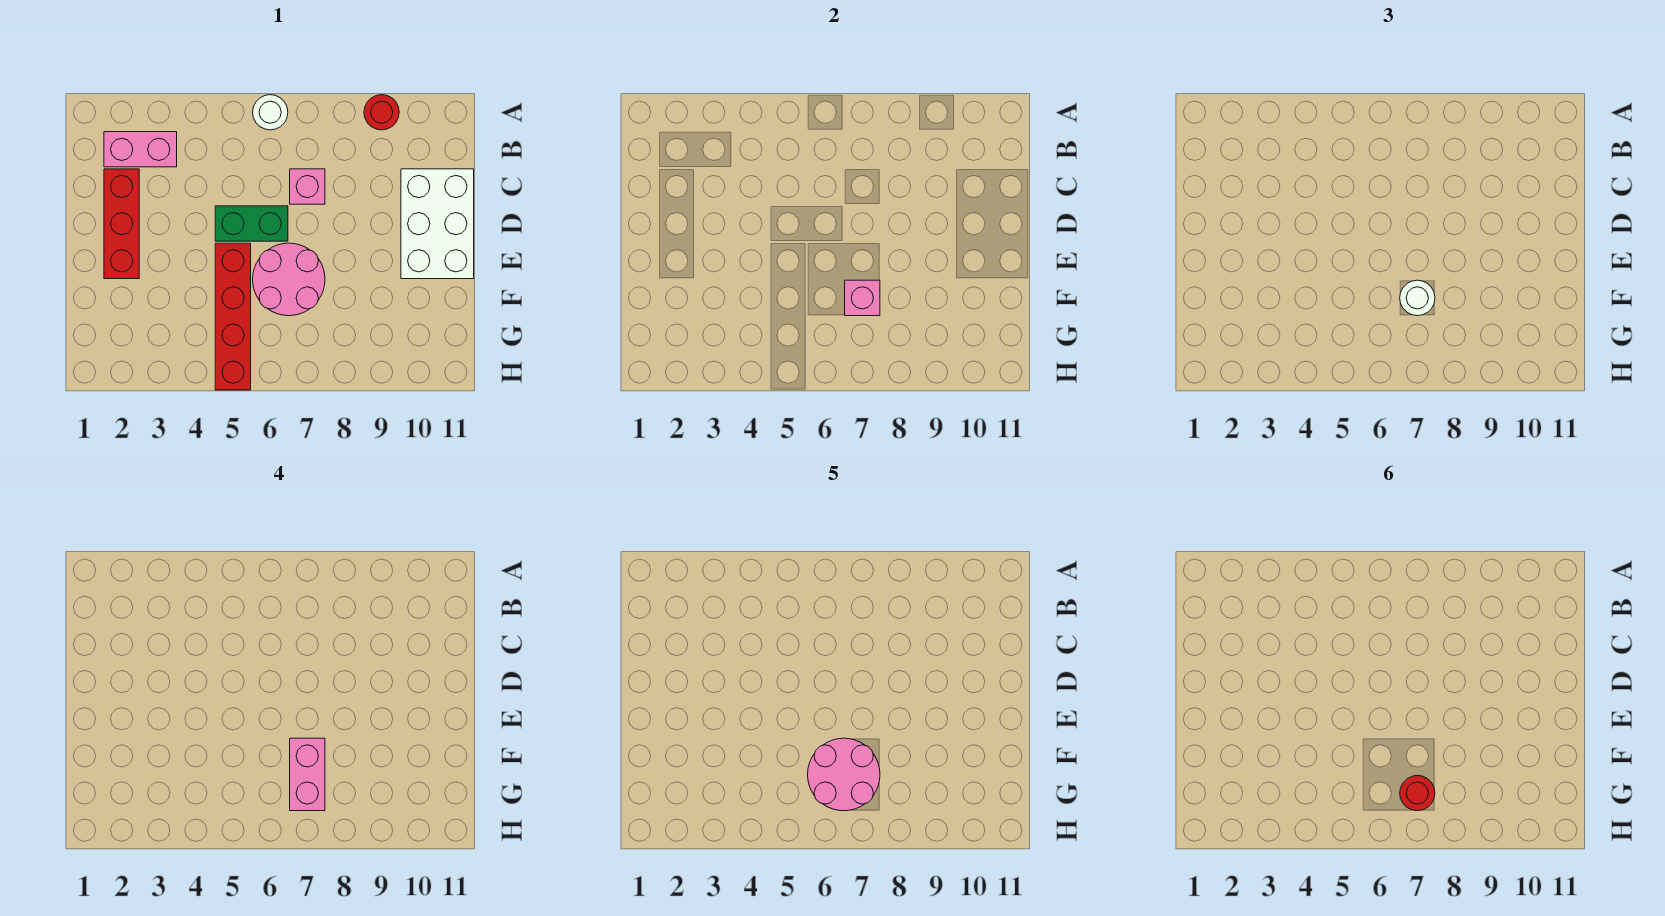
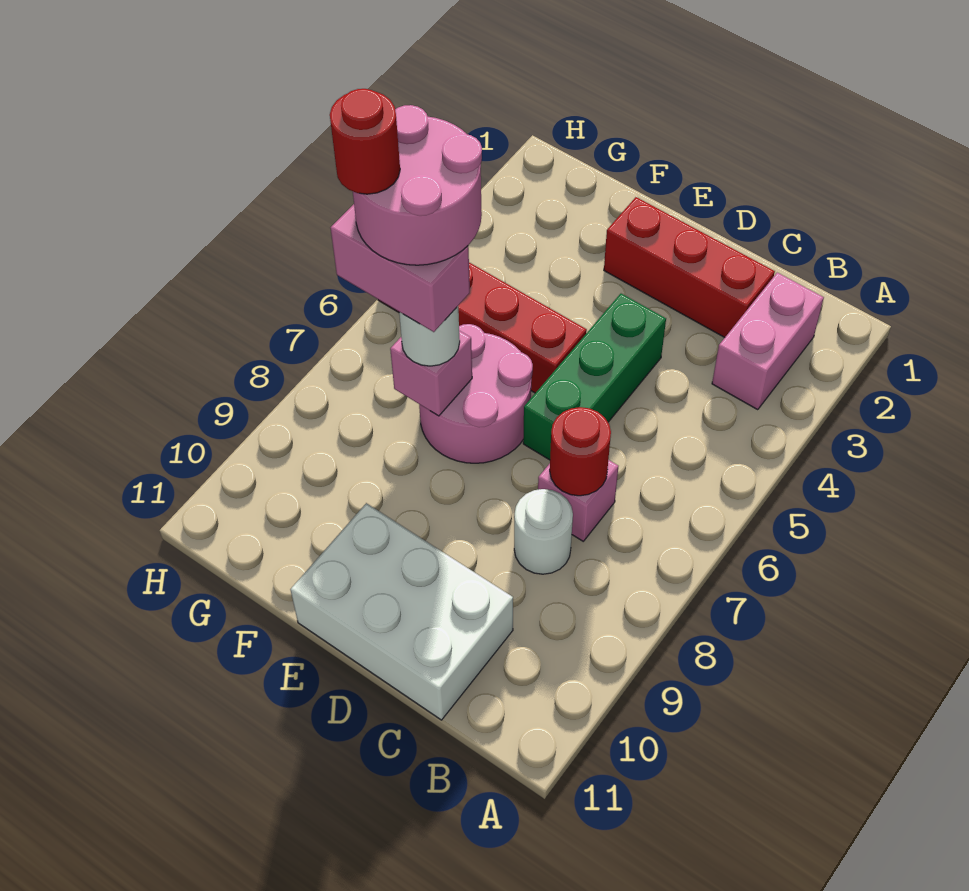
white 1x1 round brick [253,95,288,130] -> white 1x1 round brick moved to [514,489,573,574]
red 1x1 round brick [364,95,399,130] -> red 1x1 round brick moved to [550,407,611,496]
green 1x2 brick [215,206,288,241] -> green 1x3 brick [523,294,666,460]

